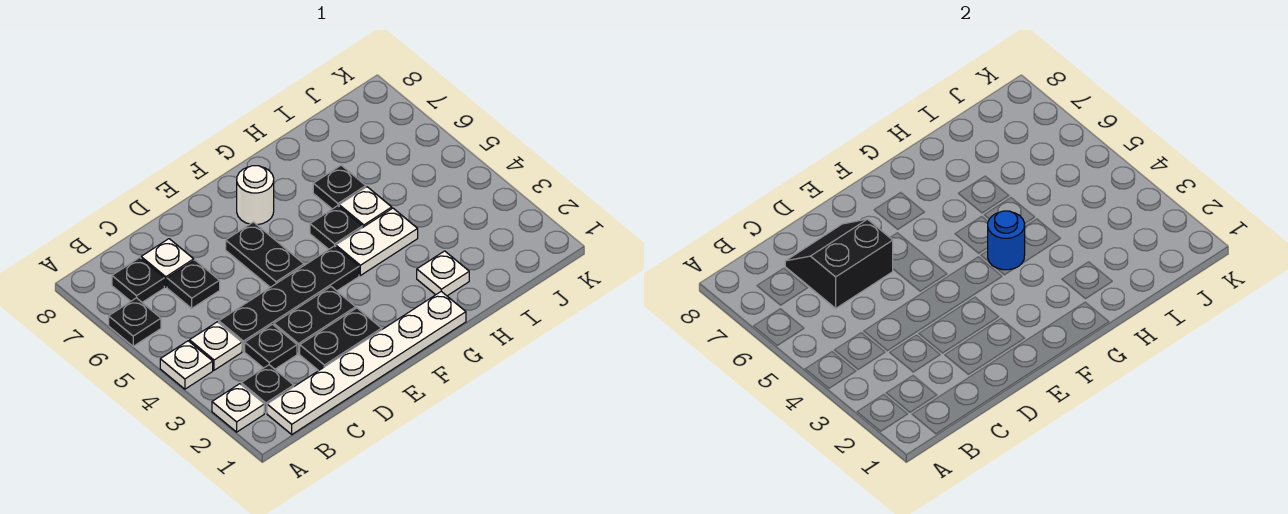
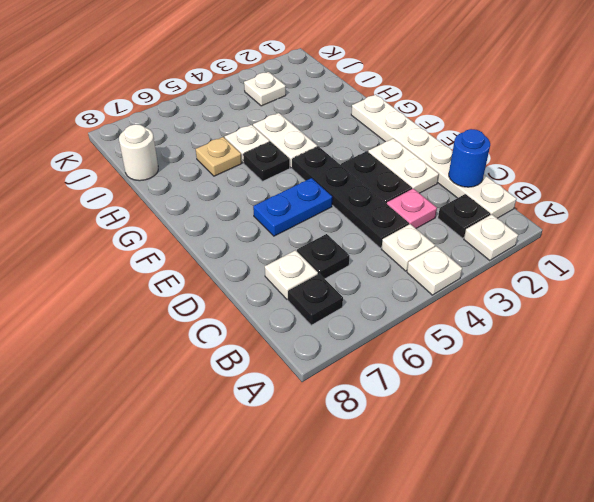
black 1x1 plate [109,298,161,346] -> none
black 1x1 plate [245,324,297,369] -> pink 1x1 plate [387,189,437,228]
black 2x2 slope [785,219,893,308] -> none
black 1x2 plate [300,308,382,371] -> white 1x2 plate [368,138,439,193]
black 1x2 plate [226,222,304,287] -> blue 1x2 plate [253,178,332,236]
white 1x1 round brick [237,166,274,225] -> white 1x1 round brick moved to [119,124,158,181]
blue 1x1 round brick [988,211,1025,270] -> blue 1x1 round brick moved to [449,129,490,187]
white 1x1 plate [417,251,469,296] -> white 1x1 plate moved to [244,72,286,106]
black 1x1 plate [313,165,366,209] -> tan 1x1 plate [196,137,242,176]

